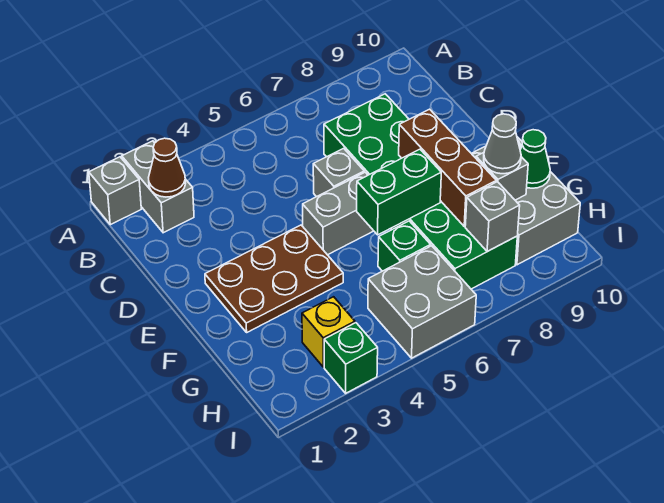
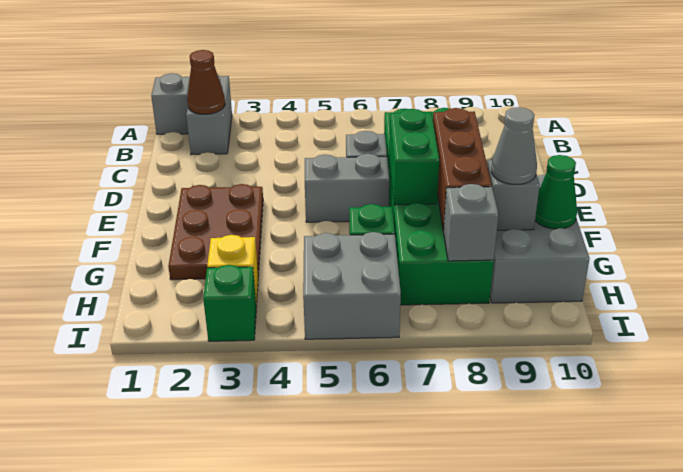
brown 2x3 plate [205,225,343,332] -> brown 2x3 plate turned to [168,184,263,280]
green 1x2 brick [357,149,441,235] -> green 1x2 brick turned to [389,109,439,205]

